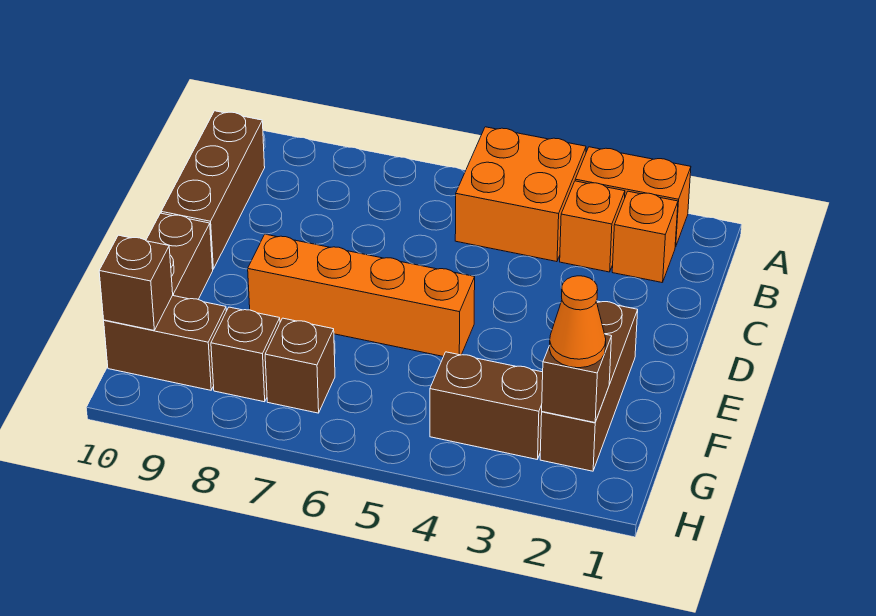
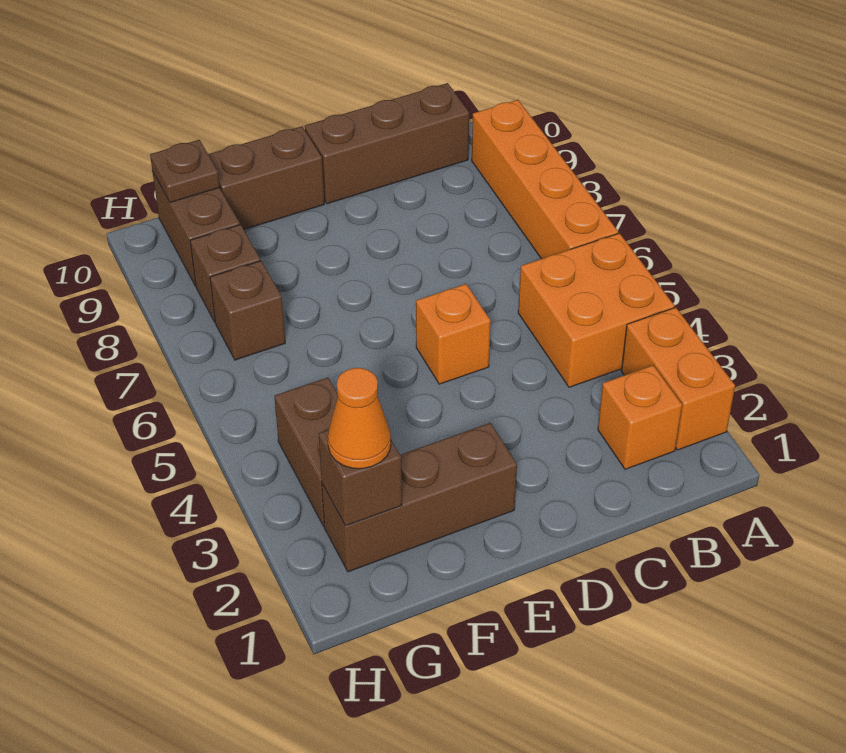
orange 1x1 brick [560,181,625,272] -> orange 1x1 brick moved to [416,284,491,384]
orange 1x4 brick [248,234,475,357] -> orange 1x4 brick moved to [472,100,618,259]
brown 1x1 brick [99,235,173,330] -> brown 1x1 plate [150,140,220,202]

